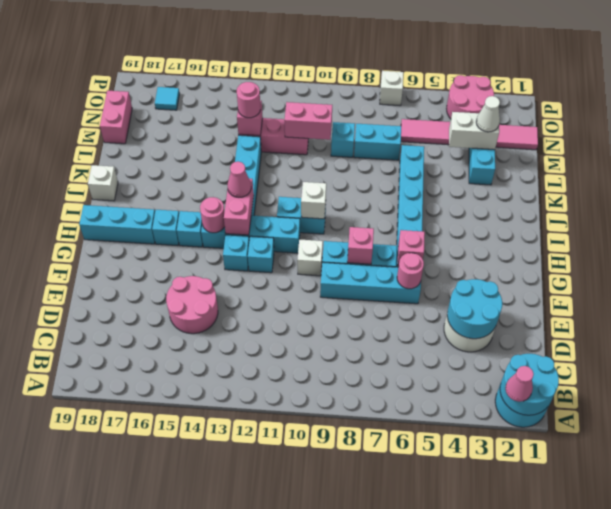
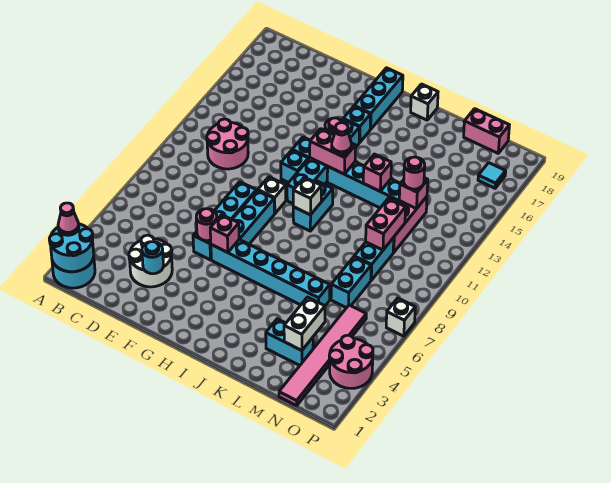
cyan 2x2 round brick [447,279,502,339] -> cyan 1x1 round brick [142,242,163,274]
pink 2x2 round brick [166,276,218,334] -> pink 2x2 round brick moved to [207,119,248,169]
pink 1x1 brick [347,227,374,264] -> pink 1x1 brick moved to [363,154,391,191]
white 1x1 cone [476,96,500,132] -> none
cyan 1x1 brick [331,122,355,157] -> cyan 1x2 brick [354,238,394,280]

